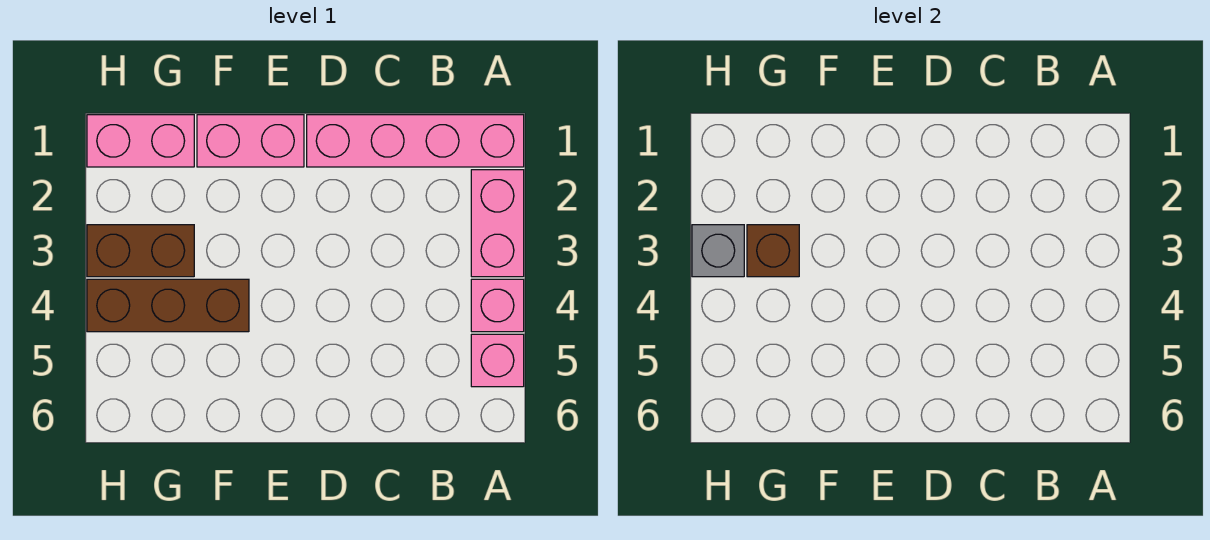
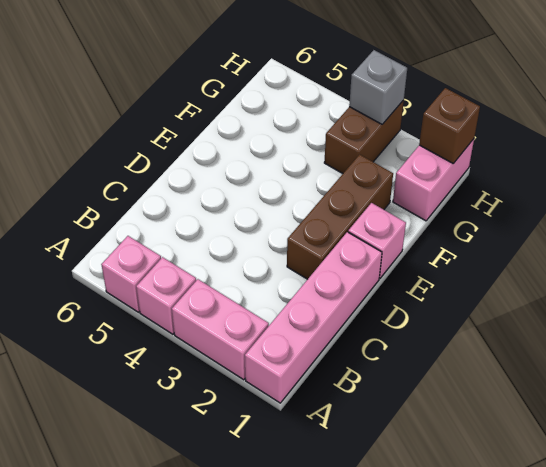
pink 1x2 brick [197,115,304,167] -> pink 1x1 brick [348,203,406,278]
brown 1x3 brick [87,279,249,332] -> brown 1x3 brick moved to [287,155,393,279]
brown 1x1 brick [747,225,799,277] -> brown 1x1 brick moved to [419,88,480,164]

